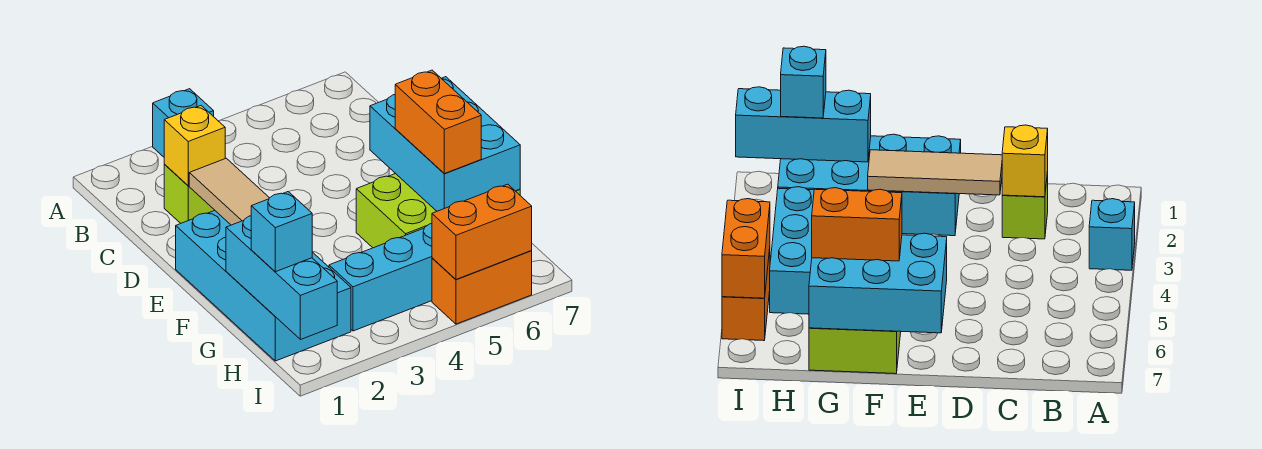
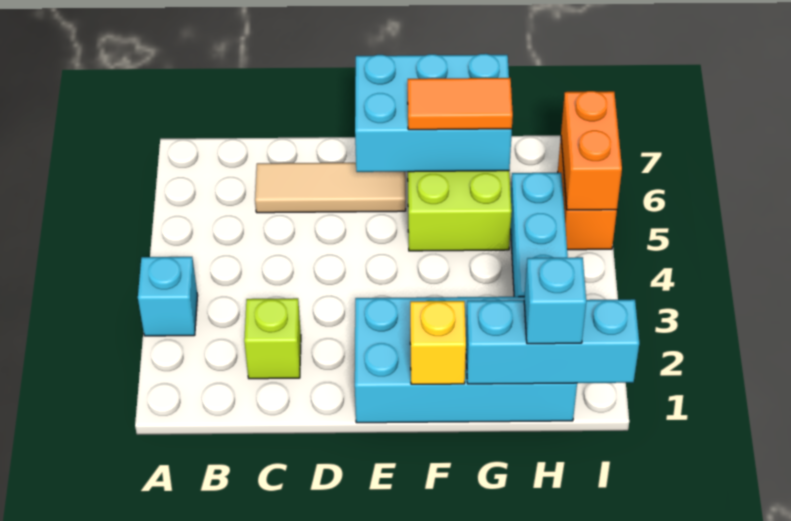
yellow 1x1 brick [164,106,225,186] -> yellow 1x1 brick moved to [410,301,466,384]
tan 1x3 tile [189,158,269,225] -> tan 1x3 tile moved to [255,163,406,213]
orange 1x2 brick [395,70,481,174] -> orange 1x2 tile [408,78,513,130]

